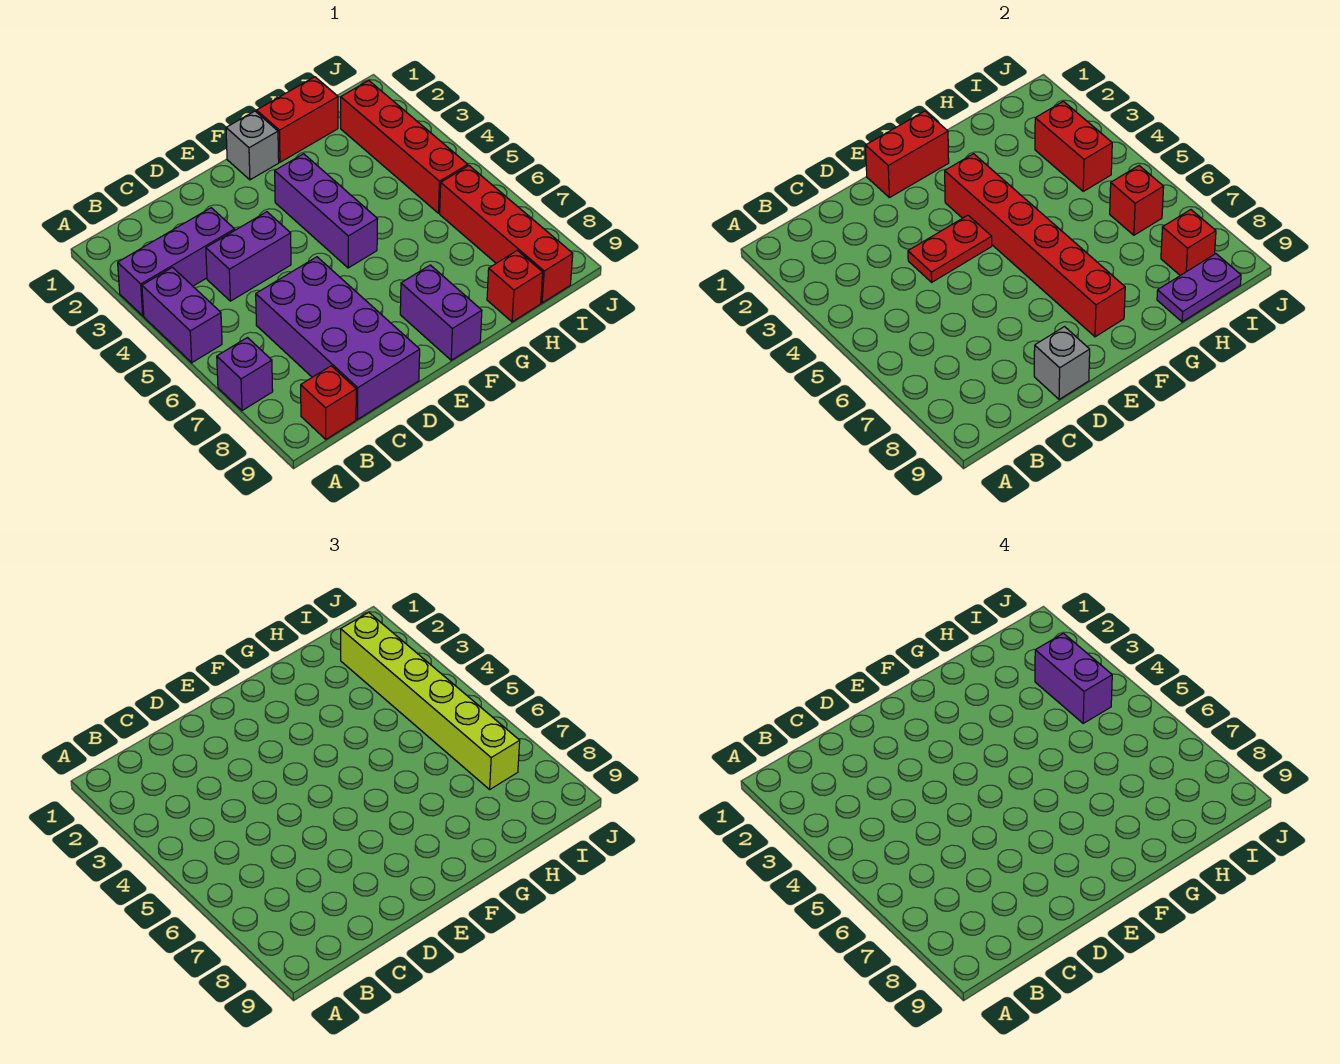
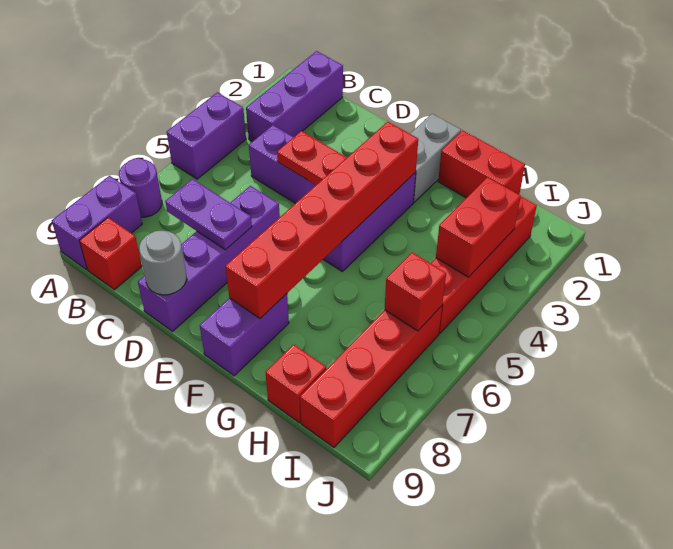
purple 1x3 brick [118,208,235,316] -> purple 1x3 brick turned to [246,51,343,141]
purple 1x1 brick [217,338,273,411] -> purple 1x1 round brick [119,158,162,217]
purple 2x4 brick [256,257,420,419] -> purple 1x4 brick [138,186,280,331]
grey 1x1 brick [1034,327,1090,399] -> grey 1x1 round brick [139,231,186,295]
red 1x2 brick [865,111,949,198] -> none
grey 1x1 brick [226,111,279,180] -> grey 1x2 brick [410,114,461,202]
purple 1x2 plate [1157,254,1241,322] -> purple 1x2 plate moved to [165,179,252,250]
lime 1x6 brick [341,613,520,789] -> none
purple 1x2 brick [1035,633,1112,723] -> purple 1x2 brick moved to [52,176,142,270]
red 1x1 brick [1161,210,1216,275] -> none

